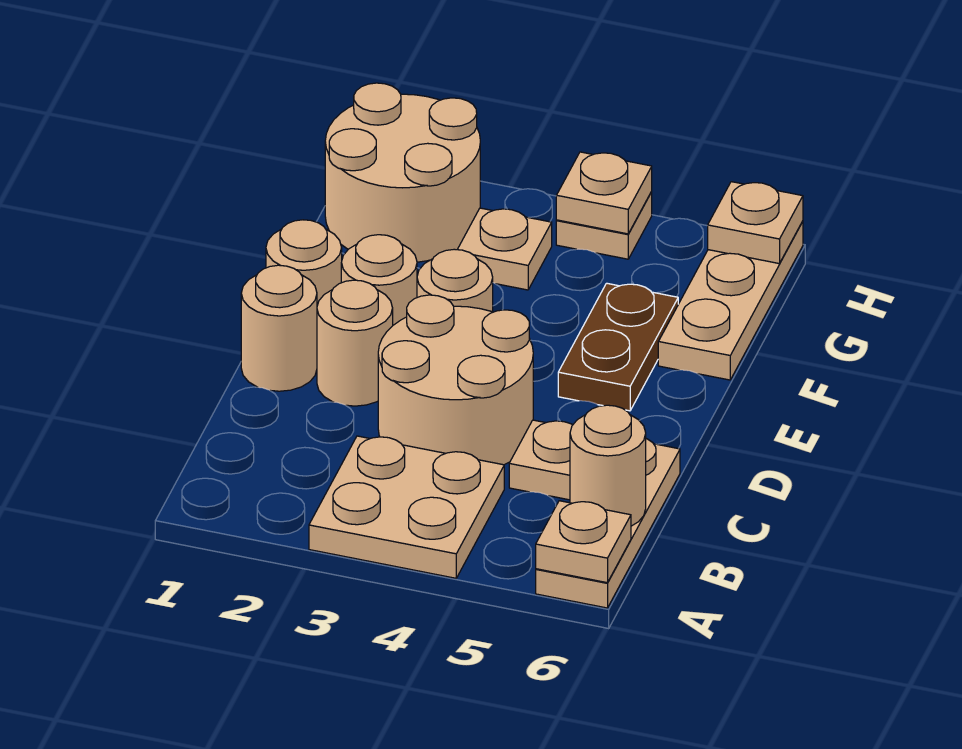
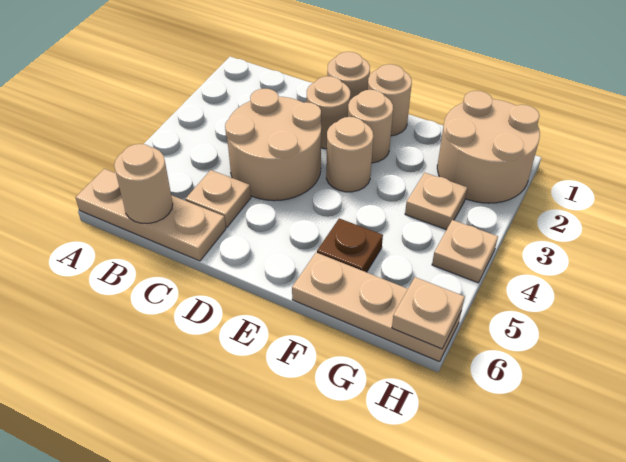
tan 2x2 plate [309,436,504,578] -> none
tan 1x1 plate [536,501,631,583] -> none
brown 1x2 plate [558,283,678,411] -> brown 1x1 plate [317,218,383,272]
tan 1x1 plate [556,152,652,234] -> none

